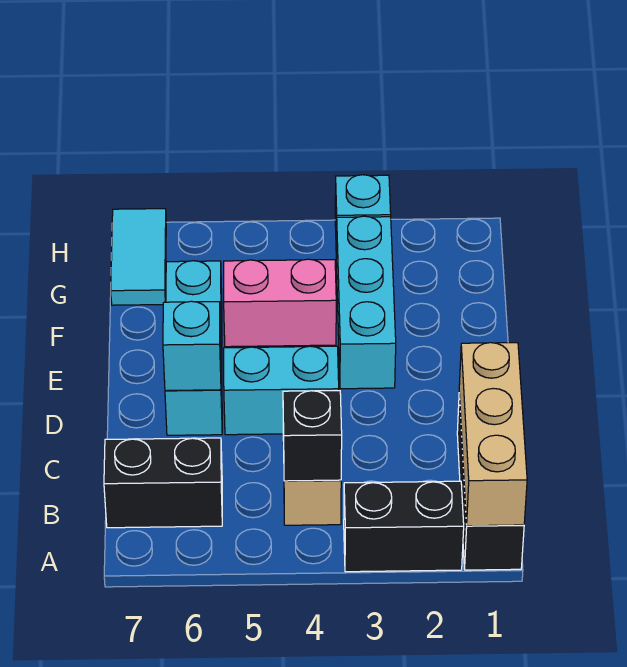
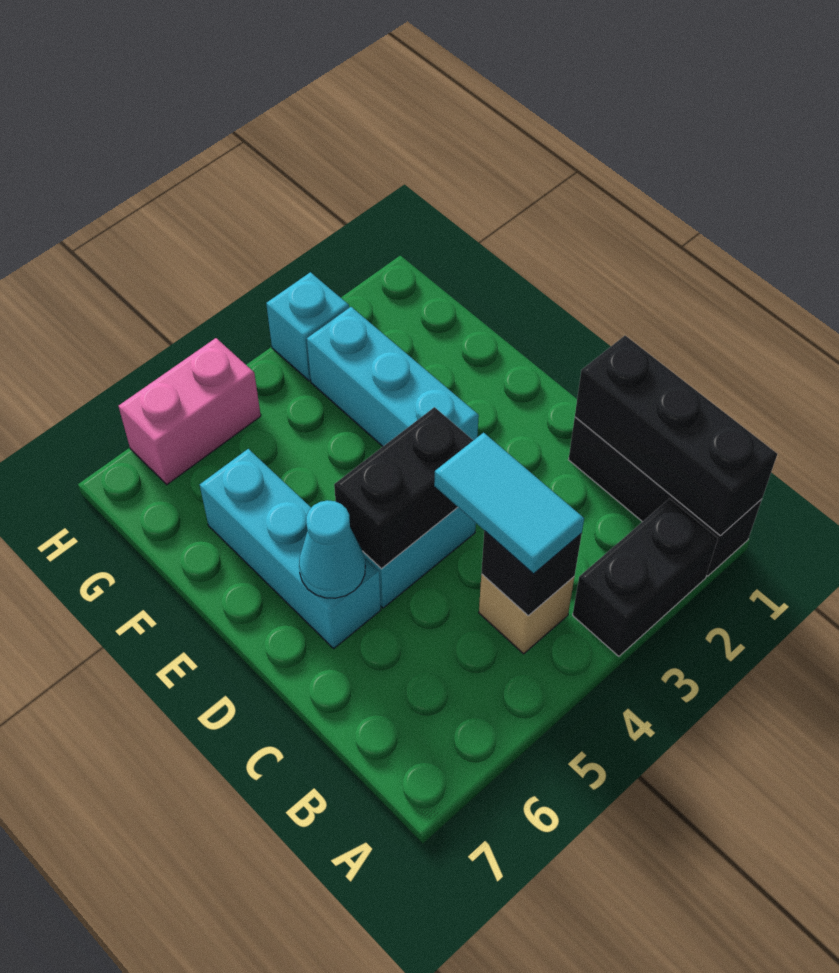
tan 1x3 brick [459,343,527,526] -> black 1x3 brick [575,336,777,536]
black 1x2 brick [104,438,222,528] -> black 1x2 brick moved to [334,407,473,569]
cyan 1x1 brick [163,301,221,391] -> cyan 1x1 cone [299,500,365,598]
pink 1x2 brick [224,259,336,347] -> pink 1x2 brick moved to [119,338,261,485]
cyan 1x2 tile [111,209,166,305] -> cyan 1x2 tile moved to [434,433,584,574]

